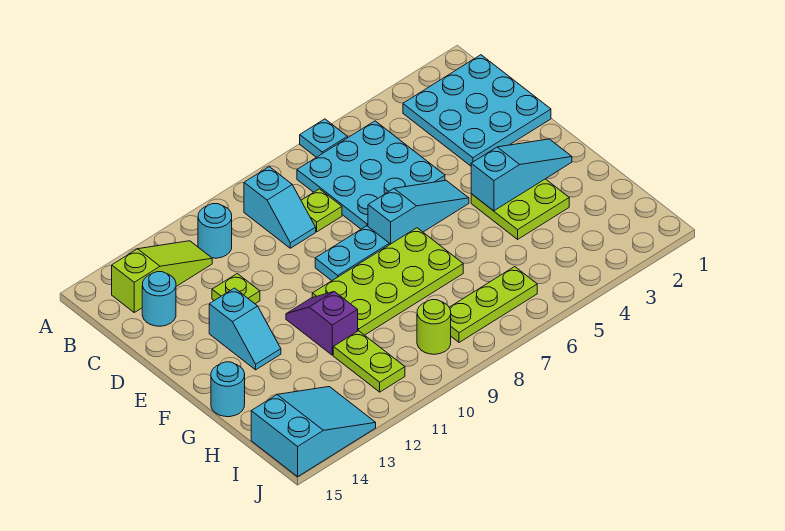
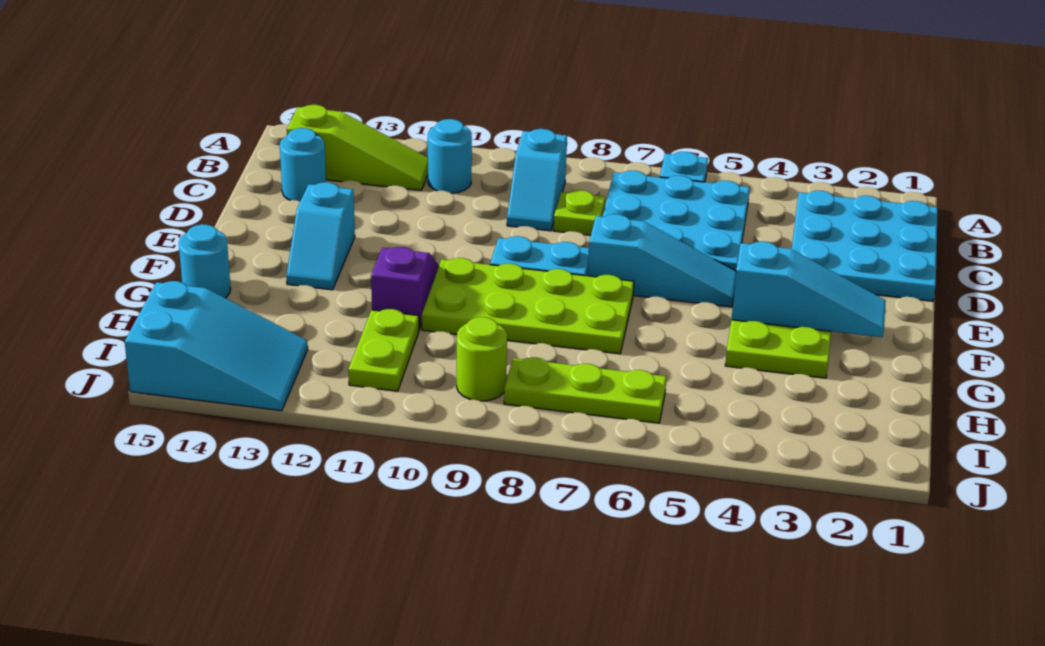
lime 1x1 plate [212,274,260,304] -> none

